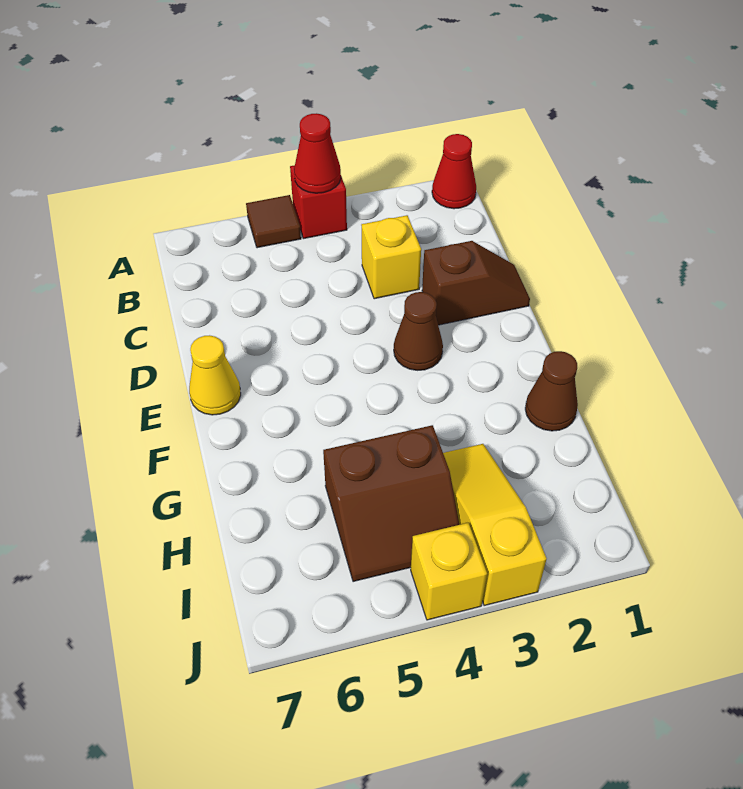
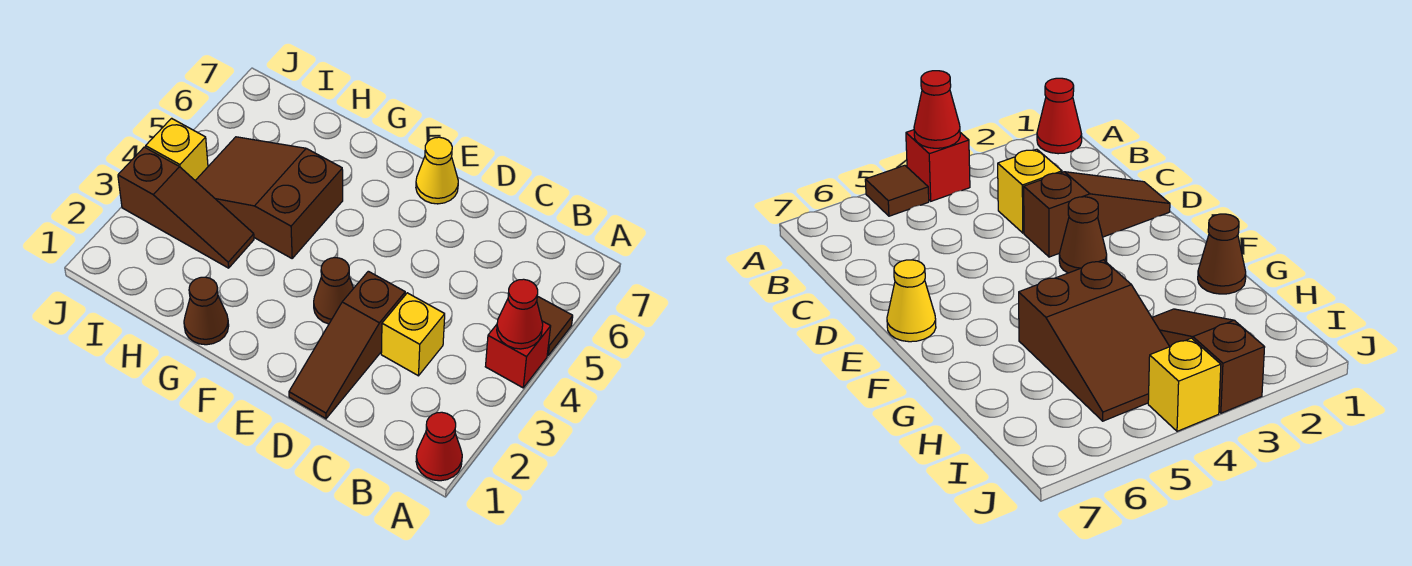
brown 1x2 slope [422,241,530,325] -> brown 1x3 slope [289,271,405,419]
yellow 1x3 slope [443,444,547,606] -> brown 1x3 slope [118,147,254,268]
brown 2x2 slope [323,425,459,582] -> brown 2x3 slope [195,137,343,258]

